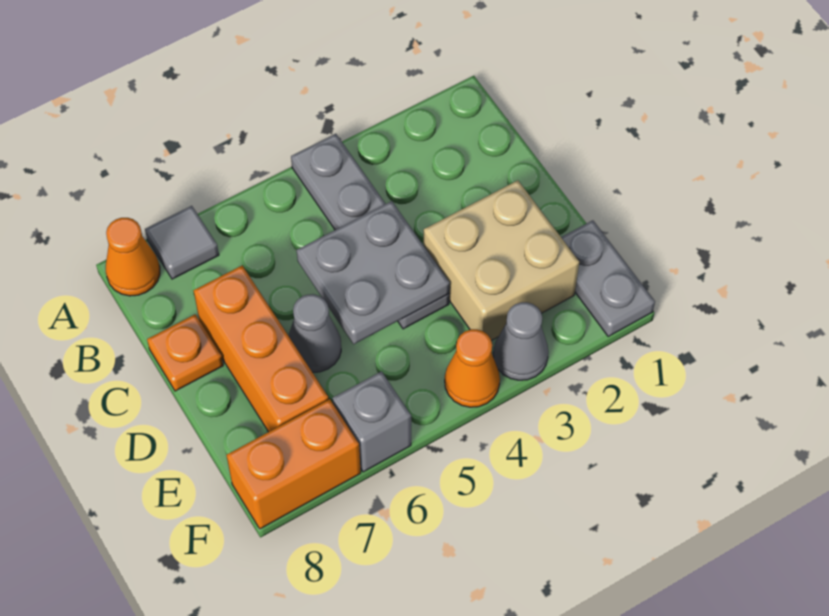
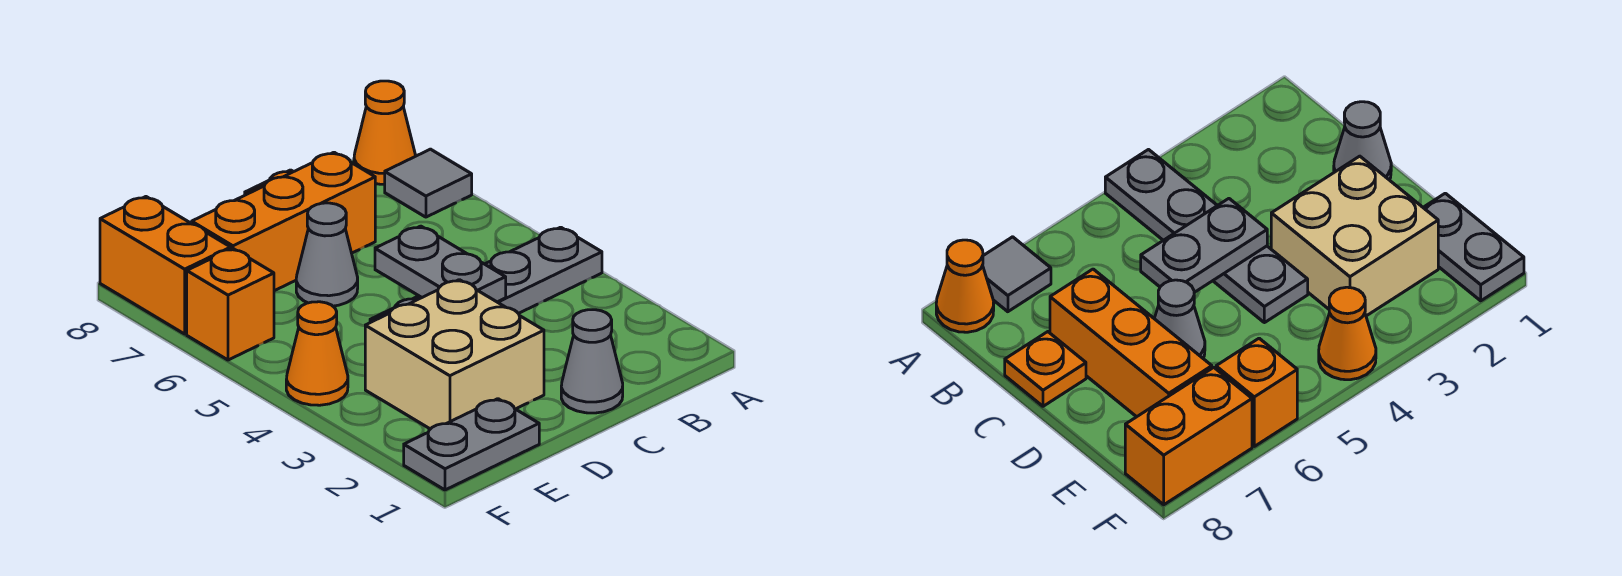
grey 2x2 plate [297,201,450,344] -> grey 1x2 plate [375,226,506,302]
grey 1x1 cone [493,302,548,380] -> grey 1x1 cone moved to [561,310,623,413]
grey 1x1 brick [332,371,411,472] -> orange 1x1 brick [187,248,274,360]

